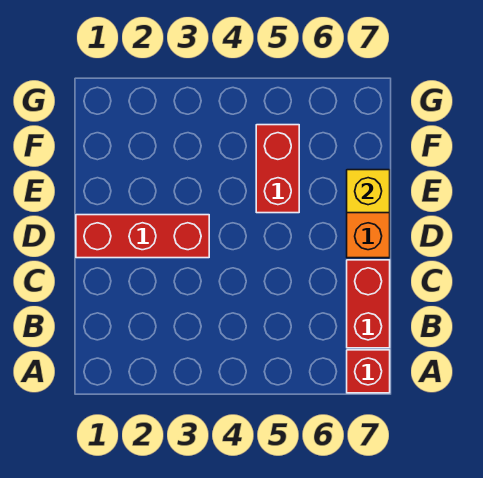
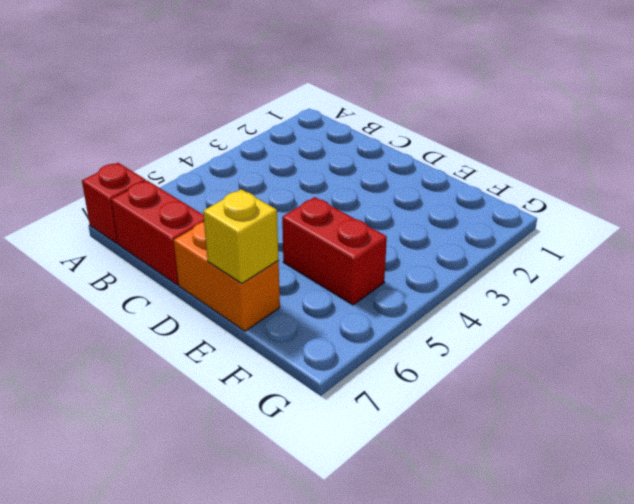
red 1x3 brick [76,215,209,258] -> none

